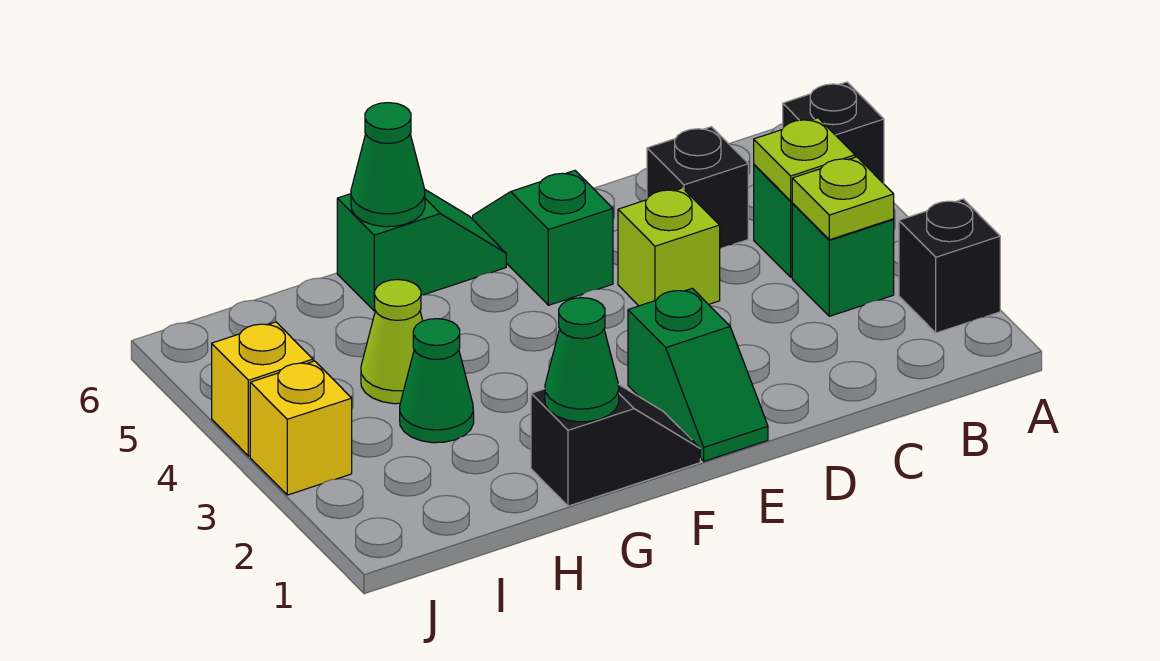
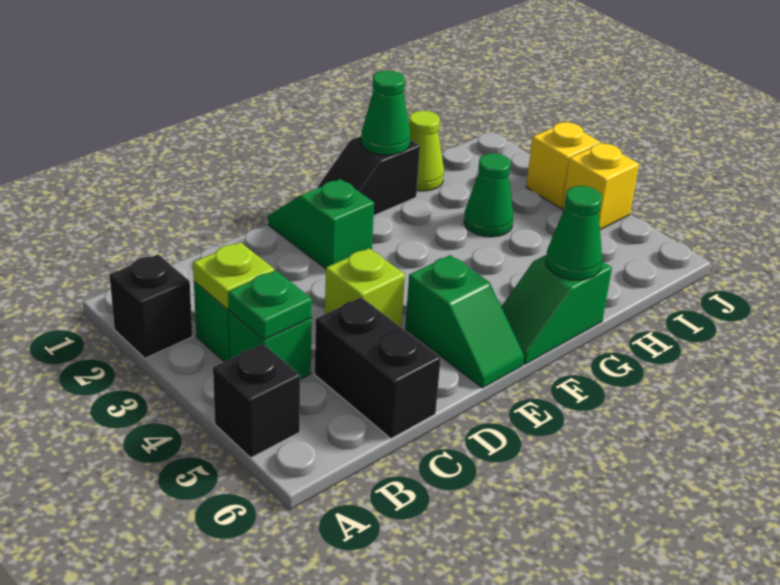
lime 1x1 plate [754,118,855,201] -> green 1x1 plate [228,271,312,340]
black 1x1 brick [647,127,748,248] -> black 1x2 brick [315,297,441,439]
lime 1x1 cone [361,280,423,404] -> lime 1x1 cone moved to [409,111,444,191]

